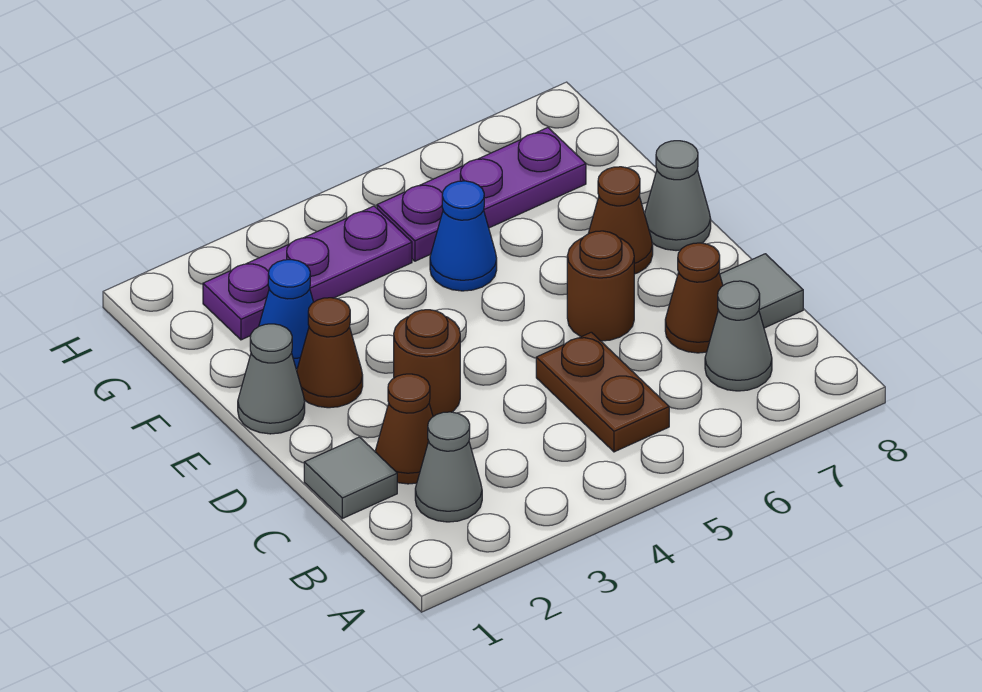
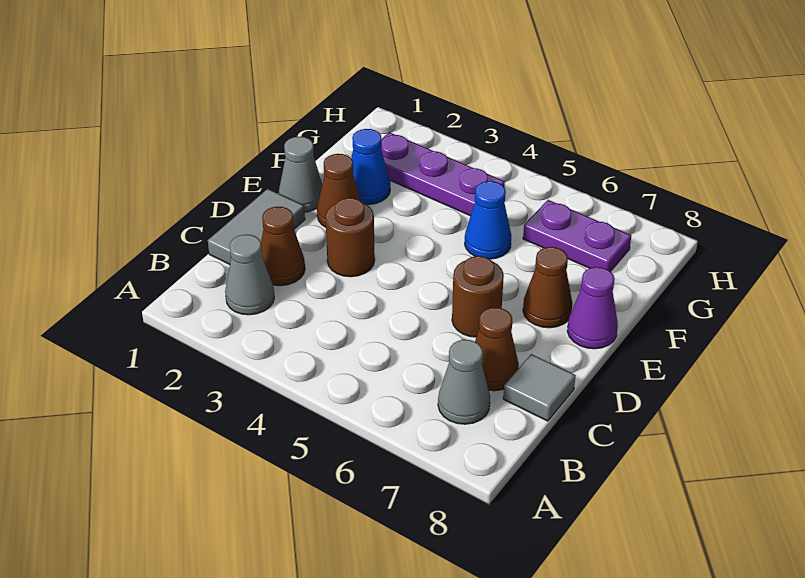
brown 1x2 plate [536,332,669,452] -> none
grey 1x1 tile [304,437,397,518] -> grey 1x2 tile [208,189,305,264]
grey 1x1 cone [645,141,711,251] -> purple 1x1 cone [567,267,618,349]
purple 1x3 plate [377,128,586,261] -> purple 1x2 plate [523,200,631,272]

